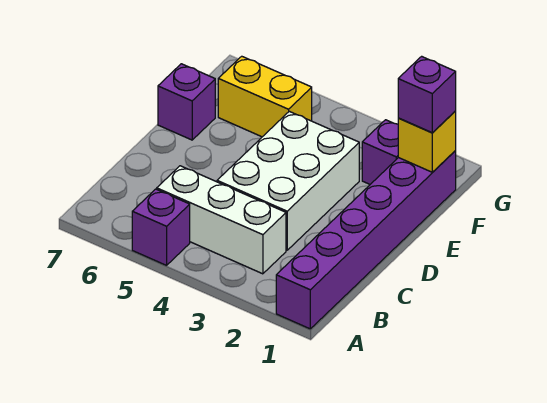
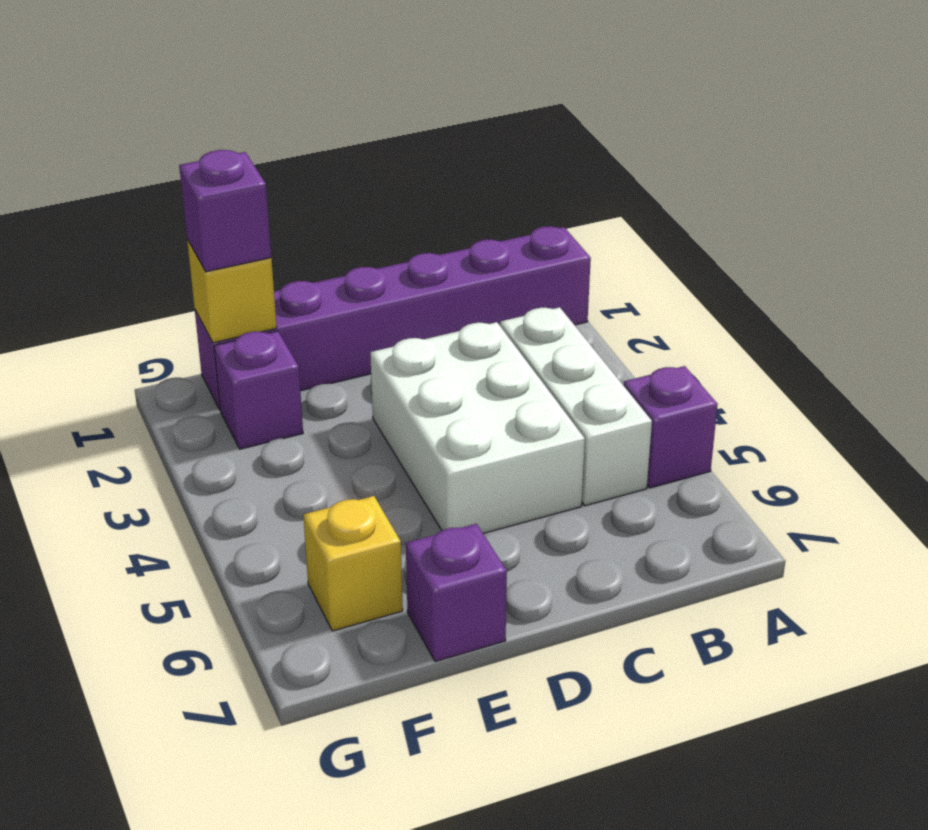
white 2x3 brick [217,111,359,250] -> white 2x3 brick turned to [370,322,585,533]
yellow 1x2 brick [218,56,312,137] -> yellow 1x1 brick [303,496,403,631]

